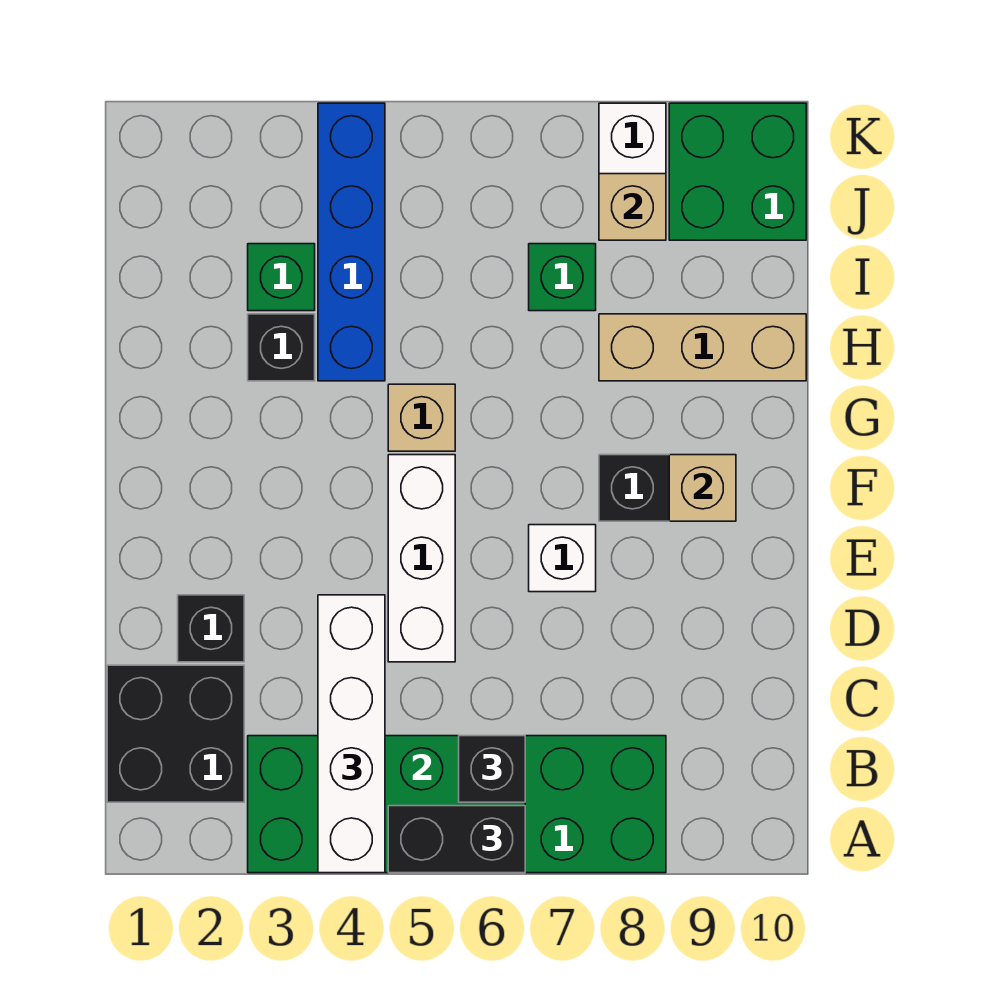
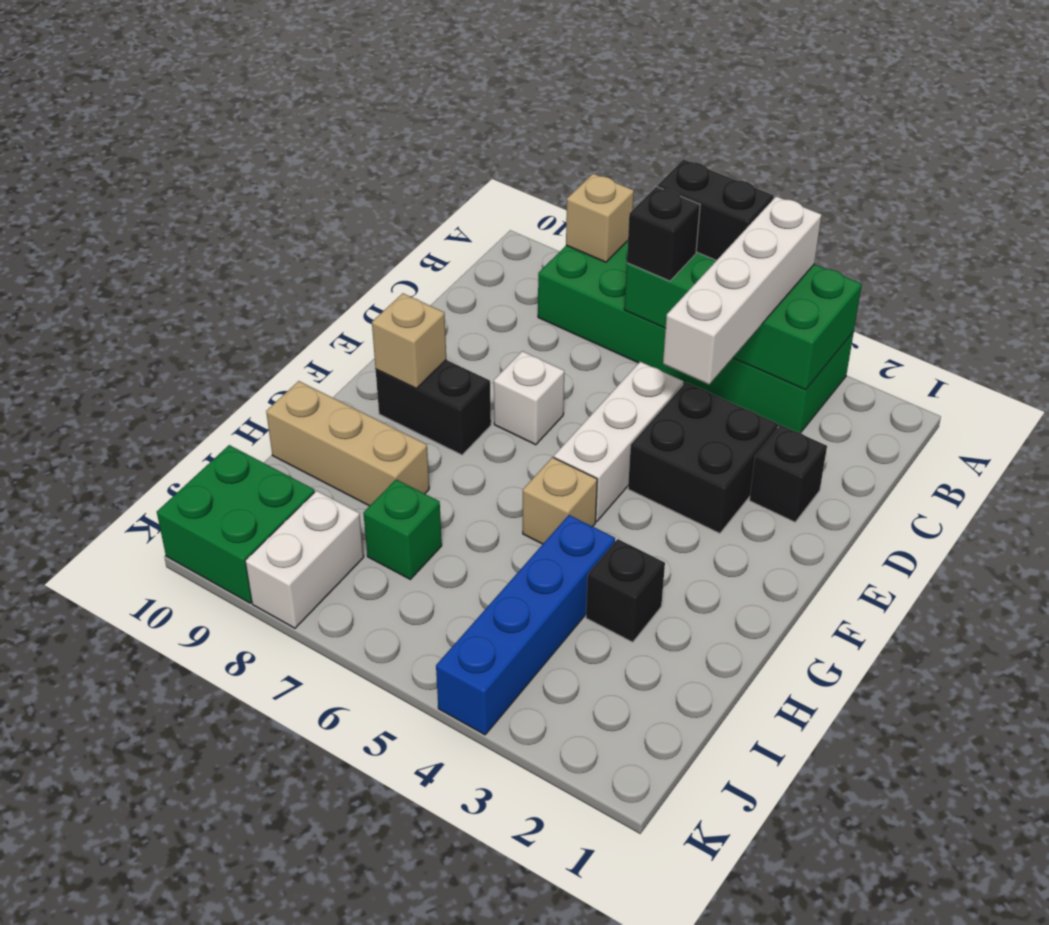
black 2x2 brick [107,665,244,802] -> black 2x2 brick moved to [628,382,778,533]
green 1x1 brick [248,244,315,311] -> none
tan 1x1 brick [599,174,666,240] -> tan 1x1 brick moved to [566,174,634,262]

